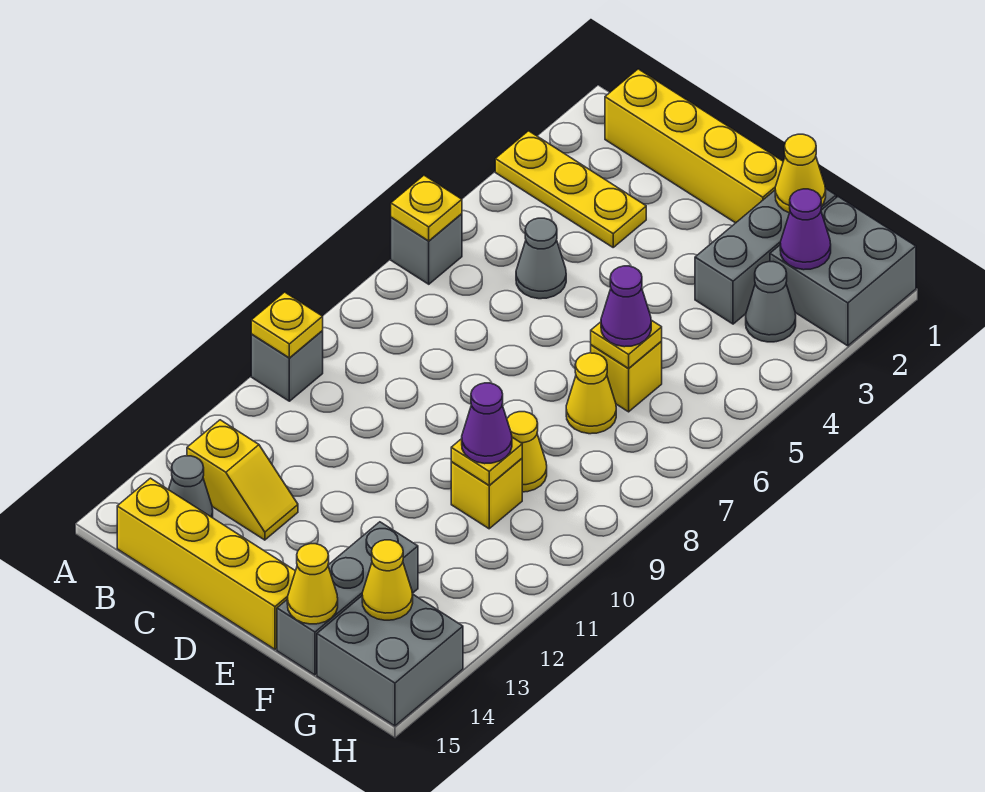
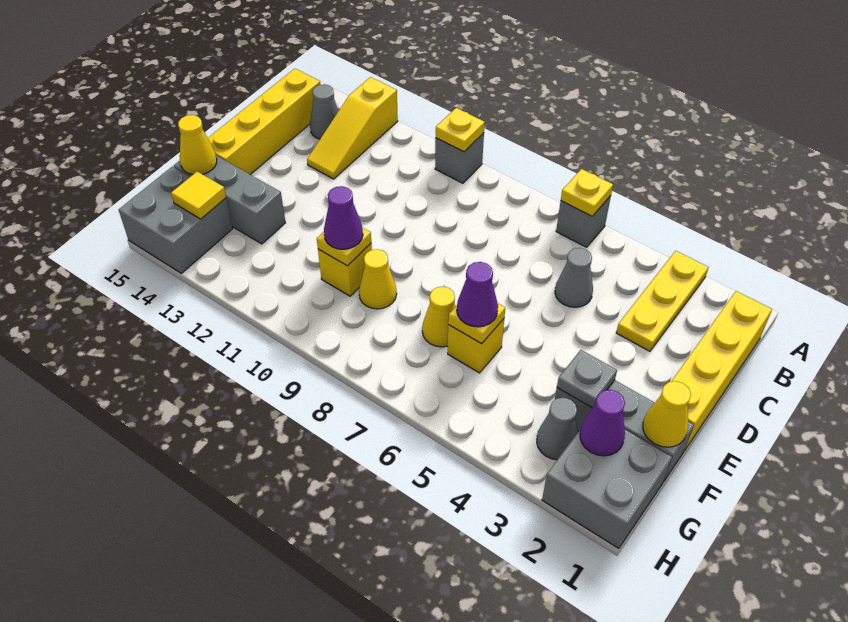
yellow 1x2 slope [187,420,298,540] -> yellow 1x3 slope [307,77,398,179]
none -> grey 1x1 plate [557,350,617,408]
yellow 1x1 cone [362,540,413,620] -> yellow 1x1 tile [171,172,226,219]

